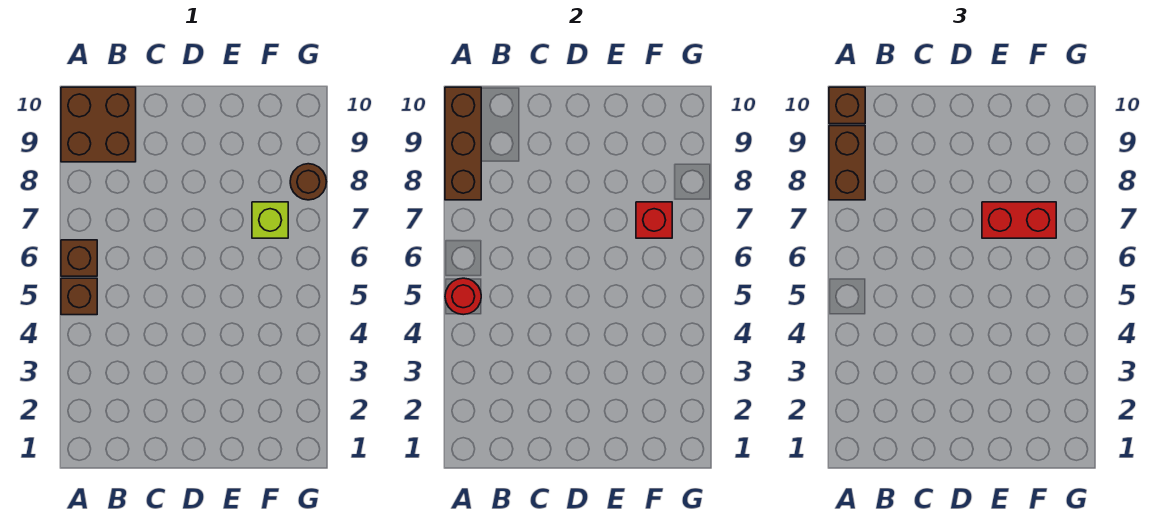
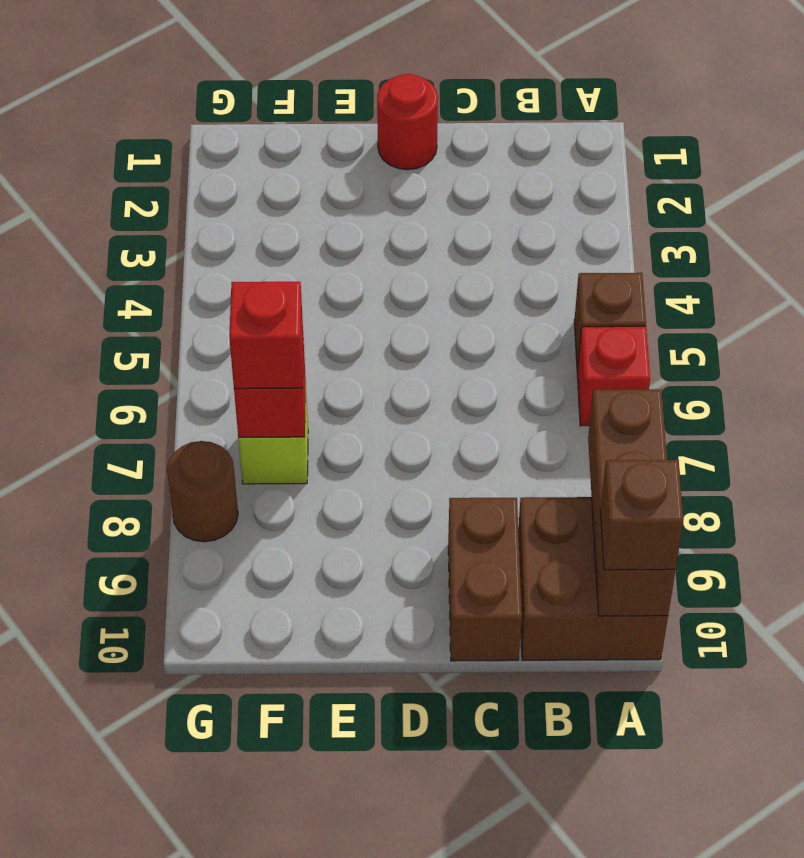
red 1x1 round brick [445,278,481,315] -> red 1x1 round brick moved to [377,74,438,170]
brown 1x1 brick [61,240,97,276] -> red 1x1 brick [577,326,650,426]
brown 1x2 brick [829,126,865,200] -> brown 1x2 brick moved to [448,498,522,661]
red 1x2 brick [982,202,1056,238] -> red 1x1 brick [229,282,303,389]

